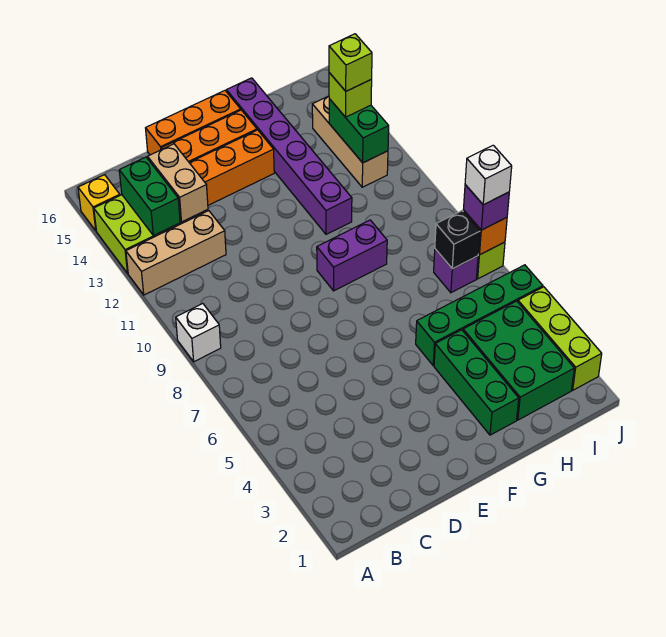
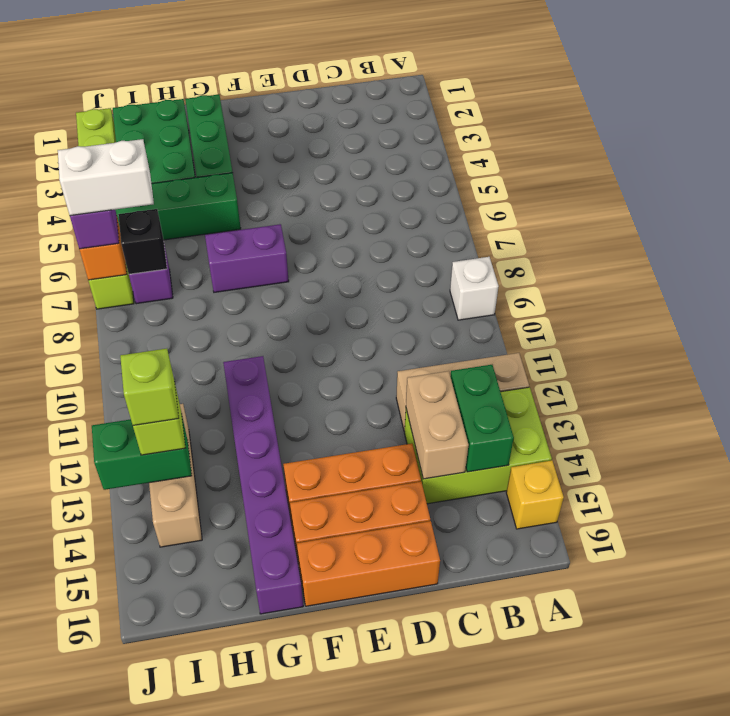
purple 1x2 brick [317,220,387,291] -> purple 1x2 brick moved to [205,224,289,292]
green 1x2 brick [329,99,389,163] -> green 1x2 brick turned to [92,417,192,490]
white 1x1 brick [465,145,512,205] -> white 1x2 brick [58,139,154,216]

